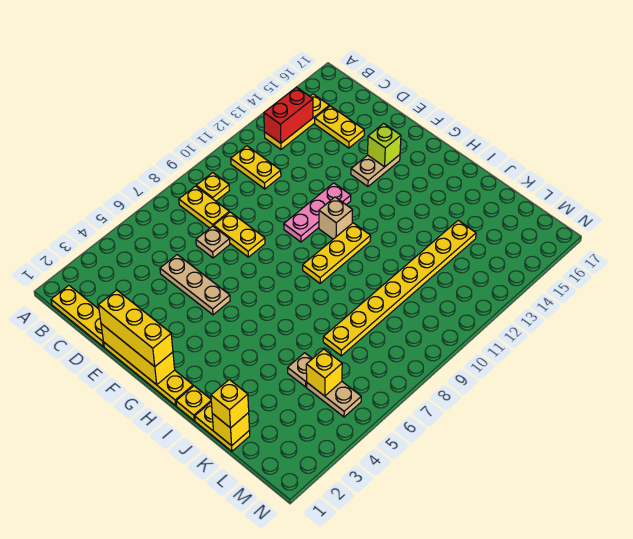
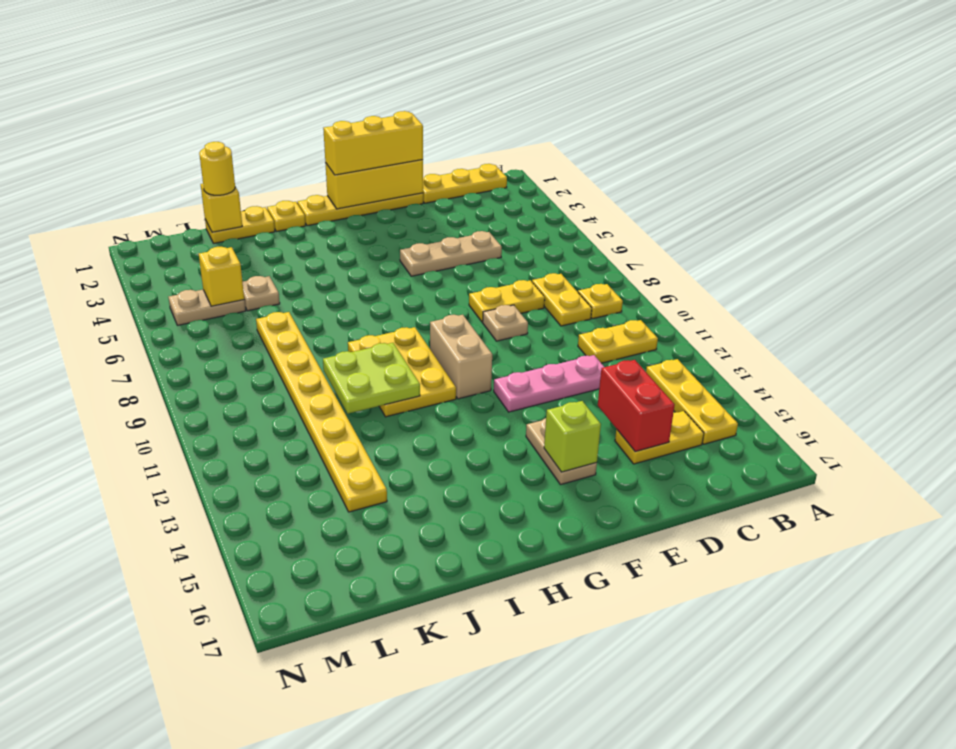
yellow 1x2 plate [179,186,229,228] -> yellow 1x2 plate turned to [532,273,592,326]
red 1x2 brick [264,87,313,143] -> red 1x2 brick moved to [598,360,675,452]
tan 1x1 plate [196,226,230,258] -> tan 1x1 plate moved to [483,305,528,341]
pink 1x3 plate [284,183,351,242] -> pink 1x3 plate turned to [494,355,604,412]
tan 1x1 brick [319,197,353,239] -> tan 1x2 brick [430,315,492,399]
yellow 1x3 plate [303,223,371,283] -> yellow 2x3 plate [348,327,456,417]
none -> lime 2x2 plate [323,343,420,414]
yellow 1x1 brick [211,380,249,428] -> yellow 1x1 round brick [199,142,235,195]

